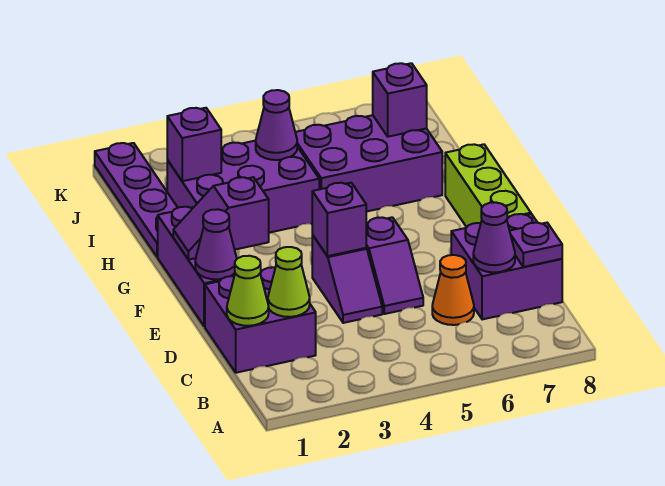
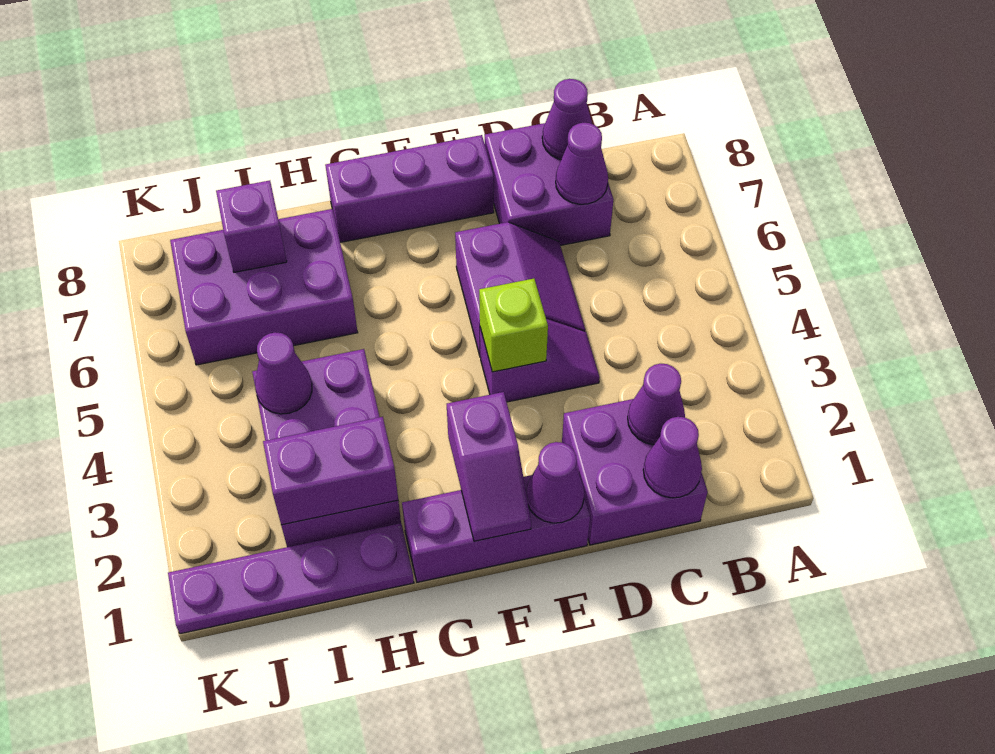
lime 1x1 cone [227,256,269,326] -> purple 1x1 cone [643,417,702,498]
lime 1x1 cone [268,247,310,317] -> purple 1x1 cone [628,364,685,445]
orange 1x1 cone [432,255,474,325] -> none
purple 1x1 plate [510,223,562,267] -> purple 1x1 cone [542,79,592,159]
purple 1x2 slope [366,217,423,314] -> purple 2x2 slope [455,222,585,356]
purple 1x1 brick [312,183,366,256] -> lime 1x1 brick [479,279,548,372]
lime 1x3 brick [445,144,531,227] -> purple 1x3 brick [325,135,494,242]
purple 2x3 brick [295,115,442,212] -> purple 2x3 brick turned to [170,209,358,365]
purple 1x1 brick [167,108,221,181] -> purple 1x2 brick [263,417,398,525]

